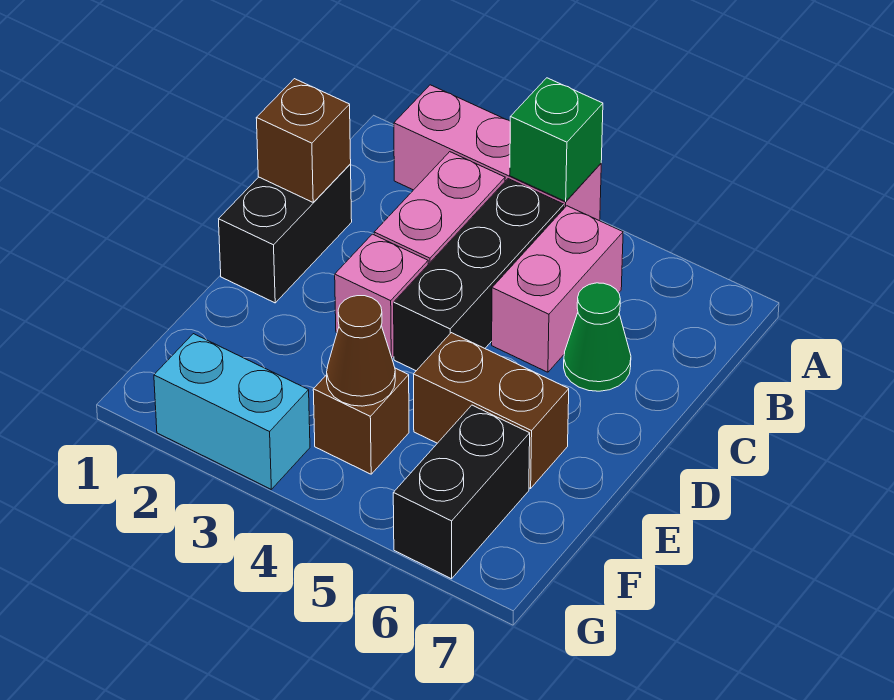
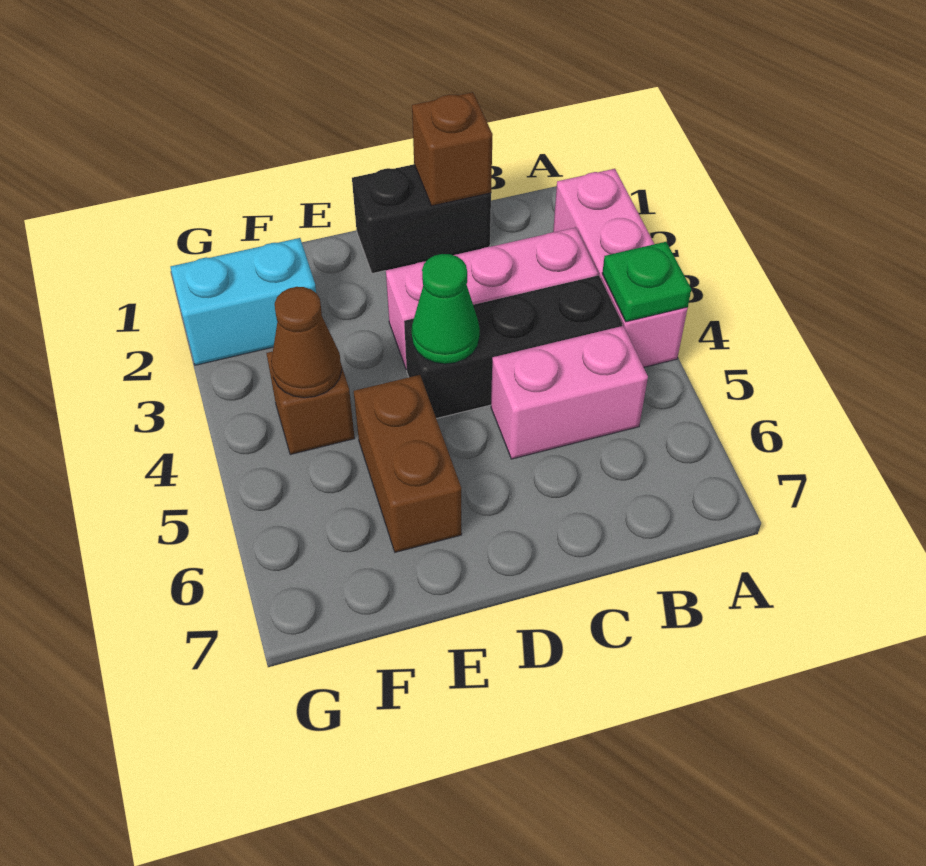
green 1x1 brick [510,78,603,201] -> green 1x1 plate [602,242,691,322]
green 1x1 cone [564,283,631,391] -> green 1x1 cone moved to [412,254,480,364]
black 1x2 brick [393,405,530,579] -> none
cyan 1x2 brick [154,334,310,489] -> cyan 1x2 brick turned to [170,238,316,365]

